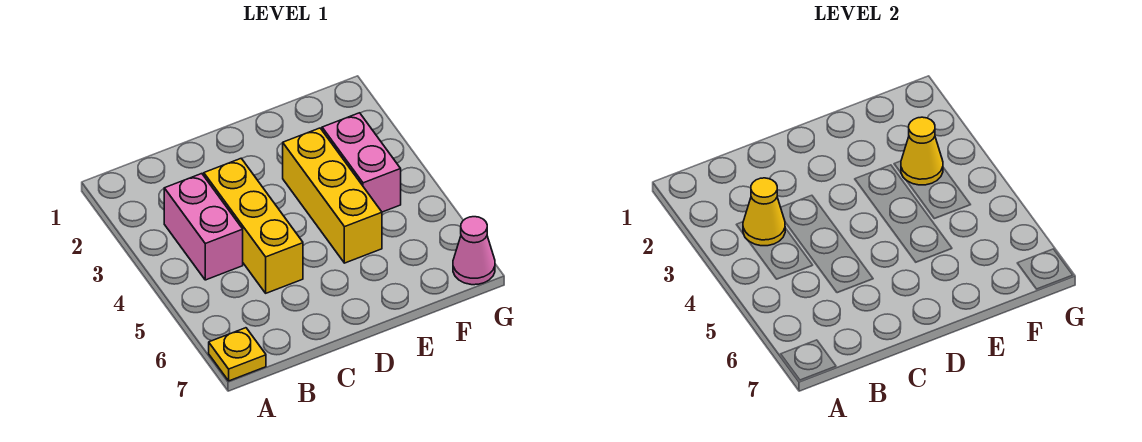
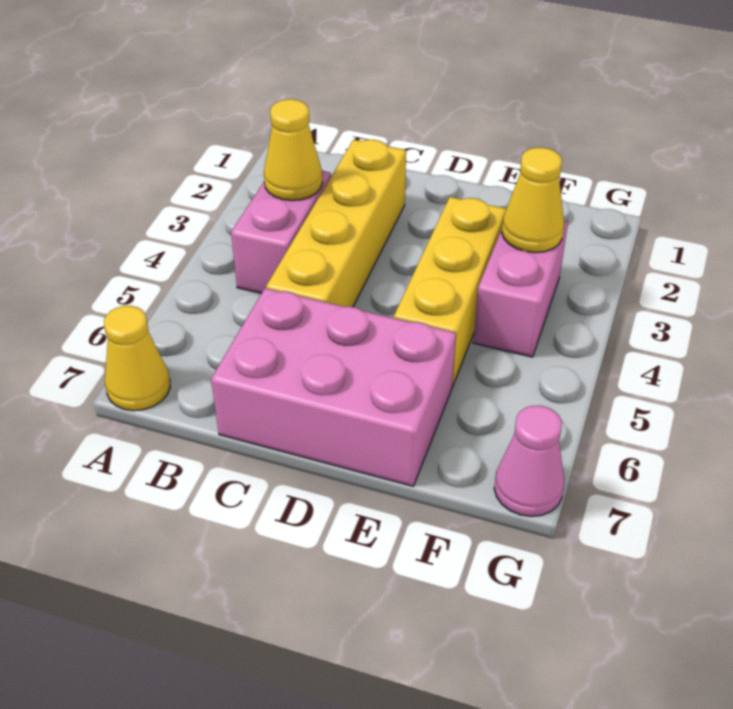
yellow 1x1 plate [209,328,266,381] -> yellow 1x1 cone [104,306,170,411]
yellow 1x3 brick [204,159,303,293] -> yellow 1x4 brick [266,140,406,307]
none -> pink 2x3 brick [211,288,456,486]

